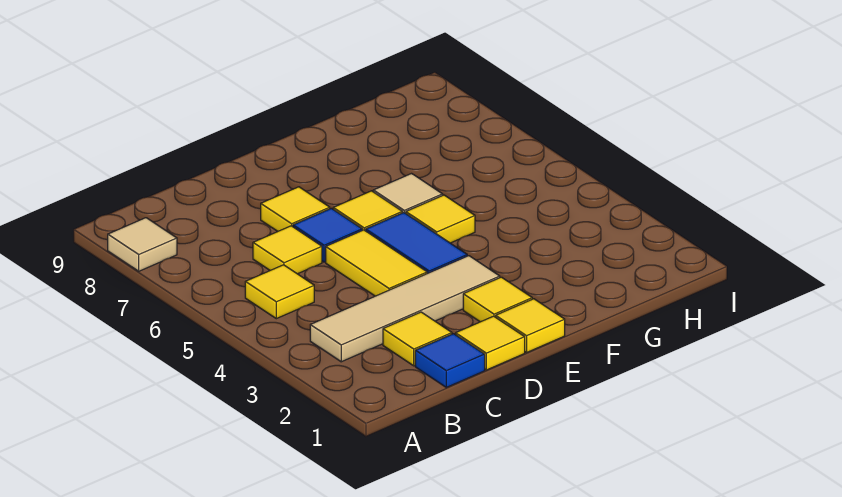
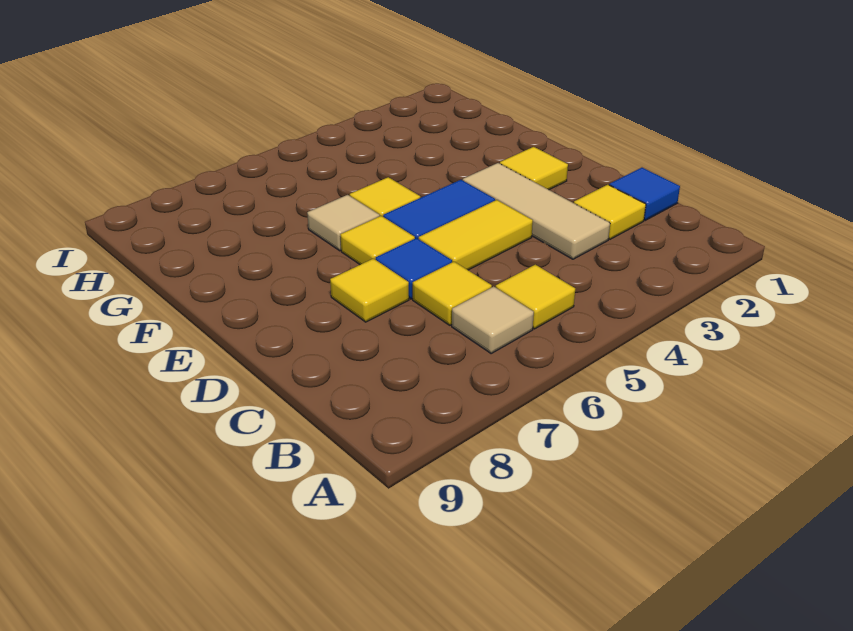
tan 1x1 tile [108,218,177,271] -> tan 1x1 tile moved to [452,286,534,353]
tan 1x4 tile [310,256,500,362] -> tan 1x3 tile [463,163,610,259]
yellow 1x1 tile [456,316,525,370] -> none
yellow 1x1 tile [496,299,565,352] -> none

